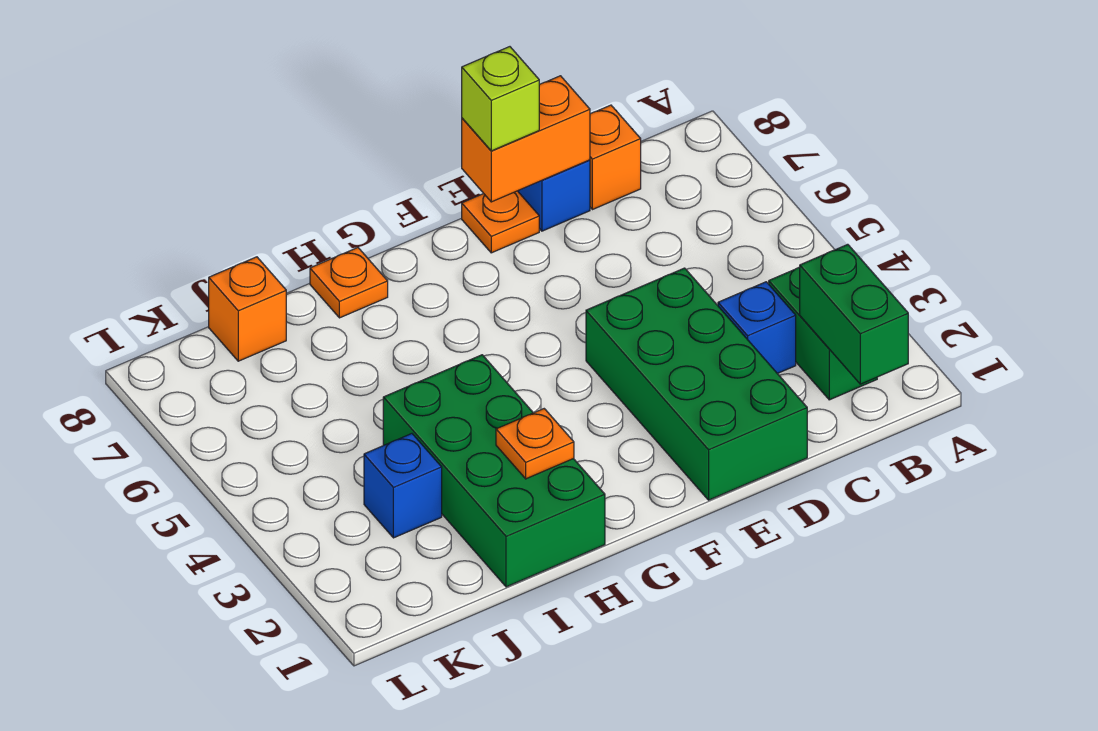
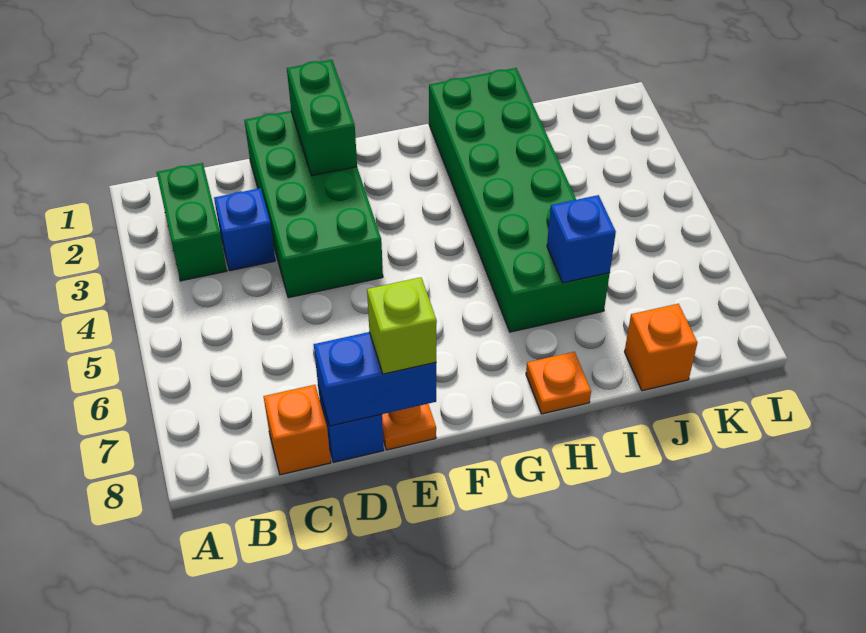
green 1x2 brick [800,244,908,384] -> green 1x2 brick moved to [287,60,357,176]
orange 1x2 brick [462,76,590,202] -> blue 1x2 brick [314,332,436,426]
green 2x4 brick [383,355,605,587] -> green 2x6 brick [429,68,610,332]
orange 1x1 plate [496,409,574,479] -> none
blue 1x1 brick [364,434,442,538] -> blue 1x1 brick moved to [547,195,616,283]

